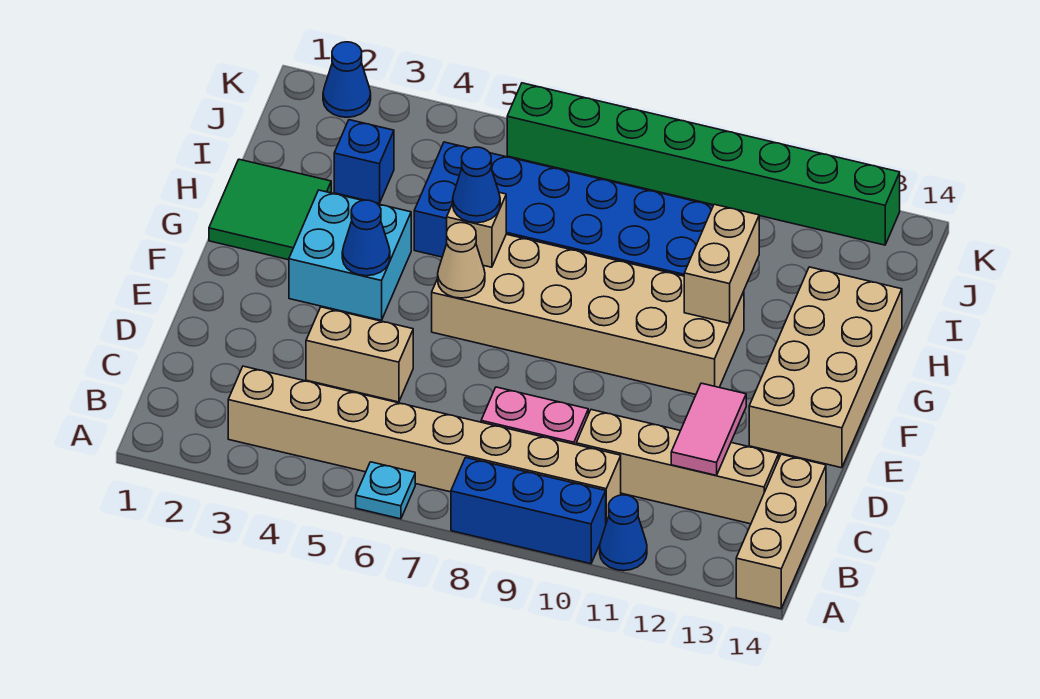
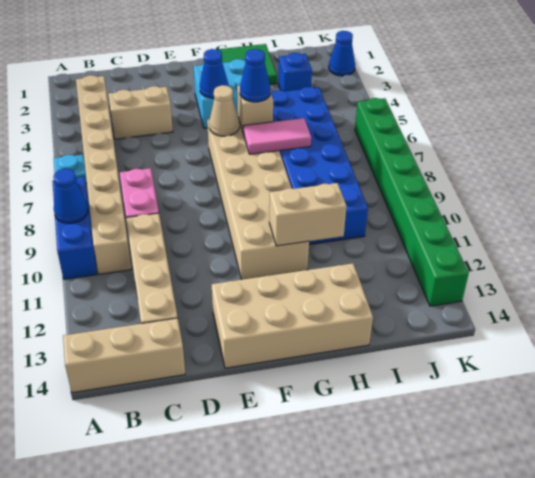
blue 1x1 cone [600,495,647,571] -> blue 1x1 cone moved to [54,169,88,223]
pink 1x2 tile [671,383,746,476] -> pink 1x2 tile moved to [243,118,311,154]
tan 1x2 brick [306,307,413,402] -> tan 1x2 brick turned to [108,86,173,139]

